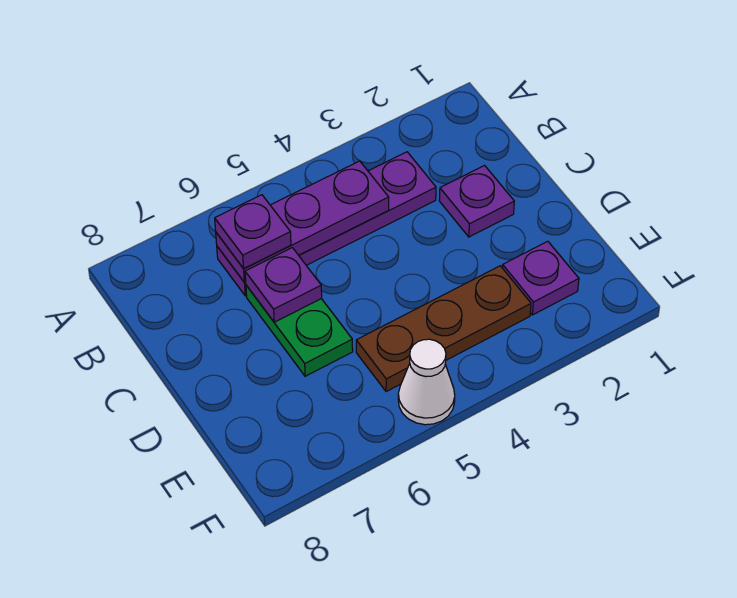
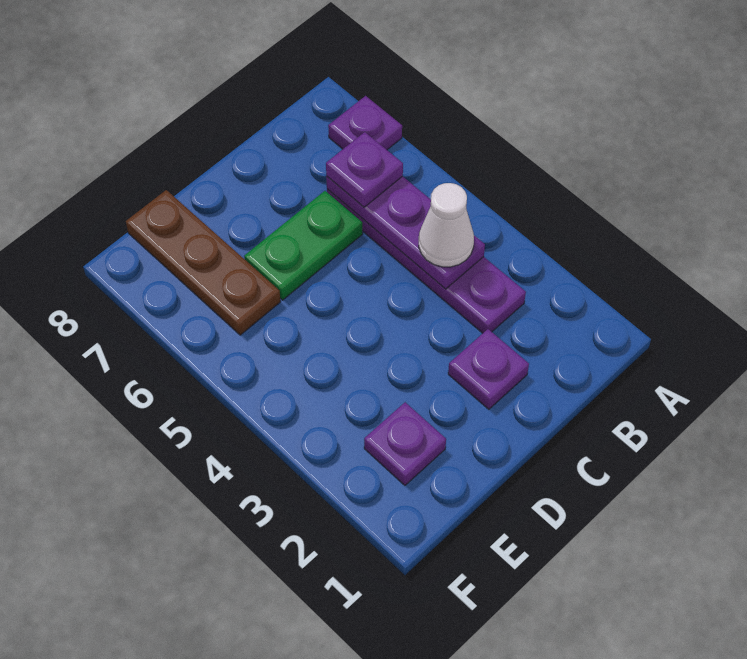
purple 1x1 plate [245,248,322,322] -> purple 1x1 plate moved to [328,96,402,150]
brown 1x3 plate [356,266,531,392] -> brown 1x3 plate moved to [126,190,281,335]
white 1x1 cone [398,339,455,425] -> white 1x1 cone moved to [419,183,474,267]

